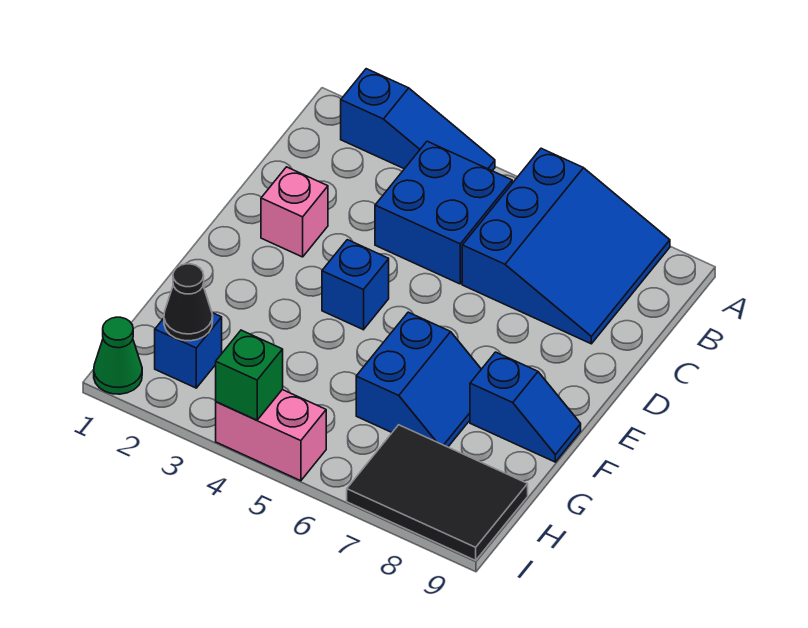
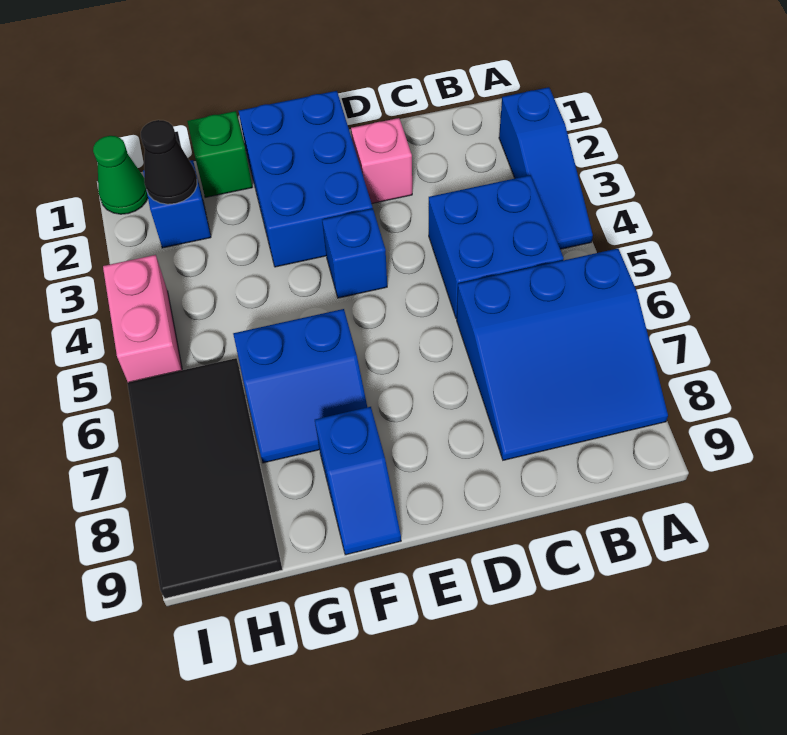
none -> blue 2x3 brick [239,91,373,267]
black 2x3 tile [347,425,528,560] -> black 2x4 tile [127,358,283,598]
green 1x1 brick [216,330,283,420] -> green 1x1 brick moved to [187,111,252,198]

